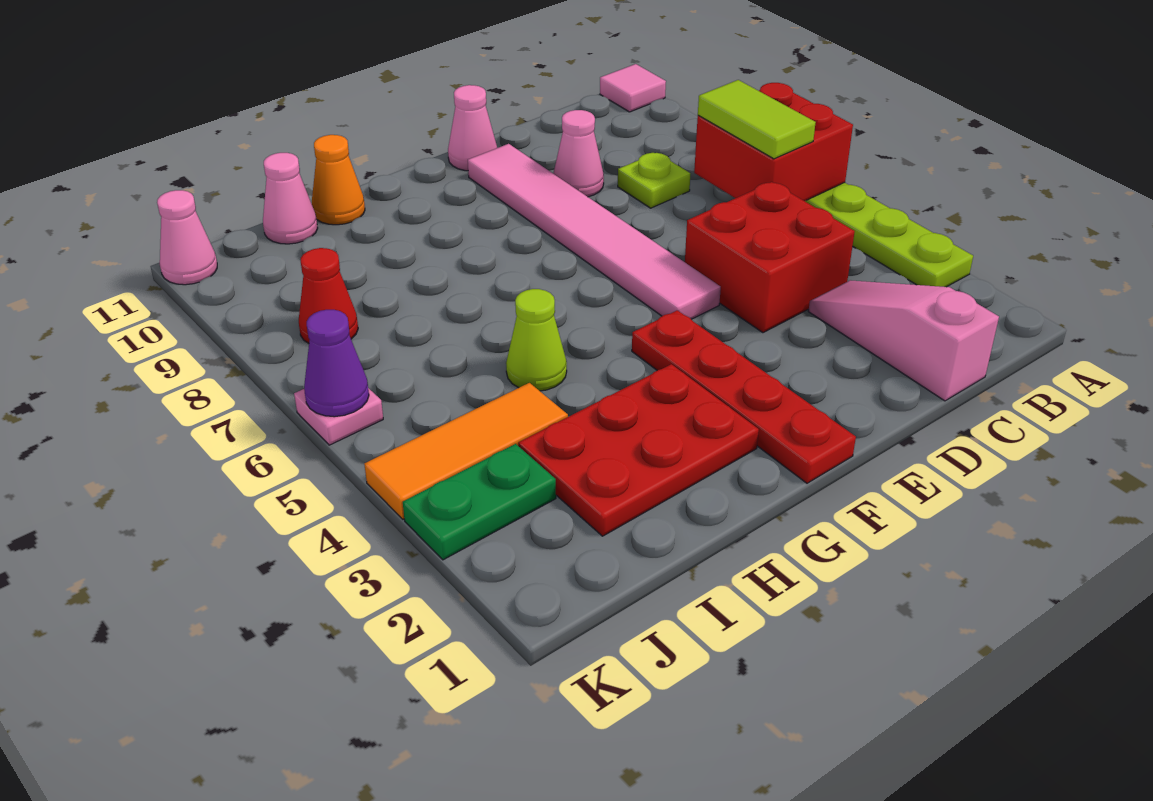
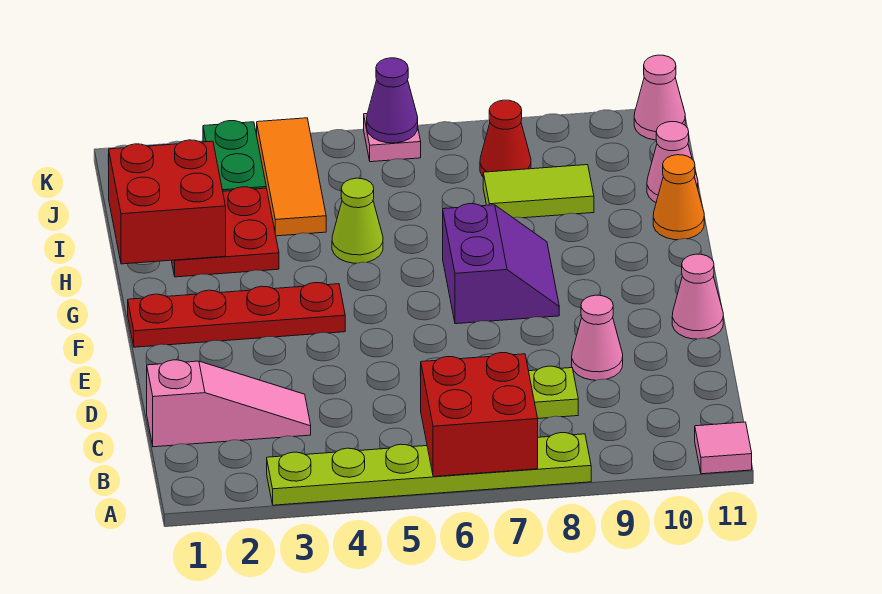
lime 1x2 tile [698,80,816,159] -> lime 1x2 tile moved to [483,165,594,218]
red 2x2 brick [685,182,855,333] -> red 2x2 brick moved to [109,140,226,264]
pink 1x6 tile [468,144,721,319] -> none
none -> purple 2x2 slope [443,204,559,324]
red 2x3 plate [518,364,759,536] -> red 2x2 plate [171,187,279,277]

